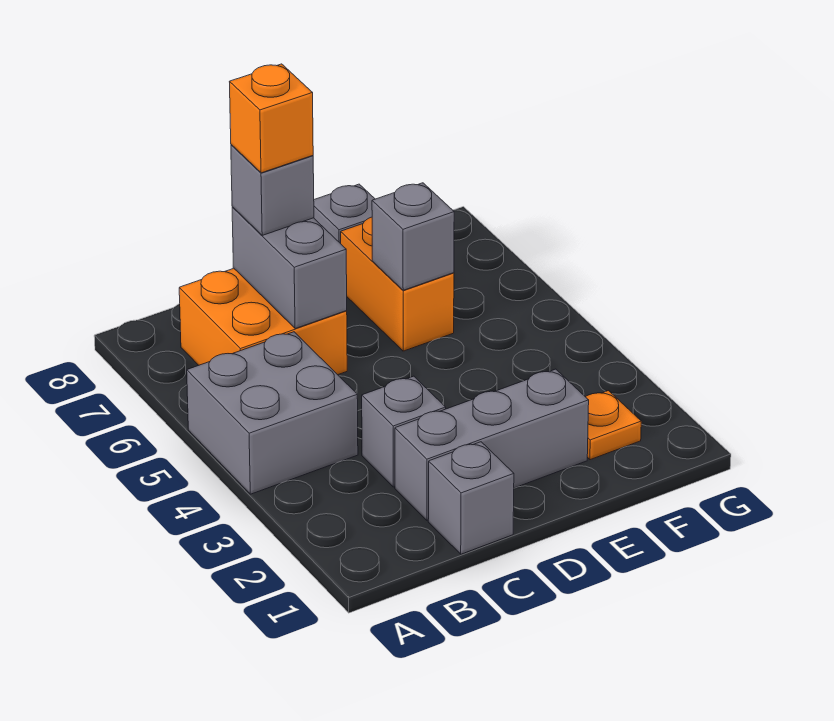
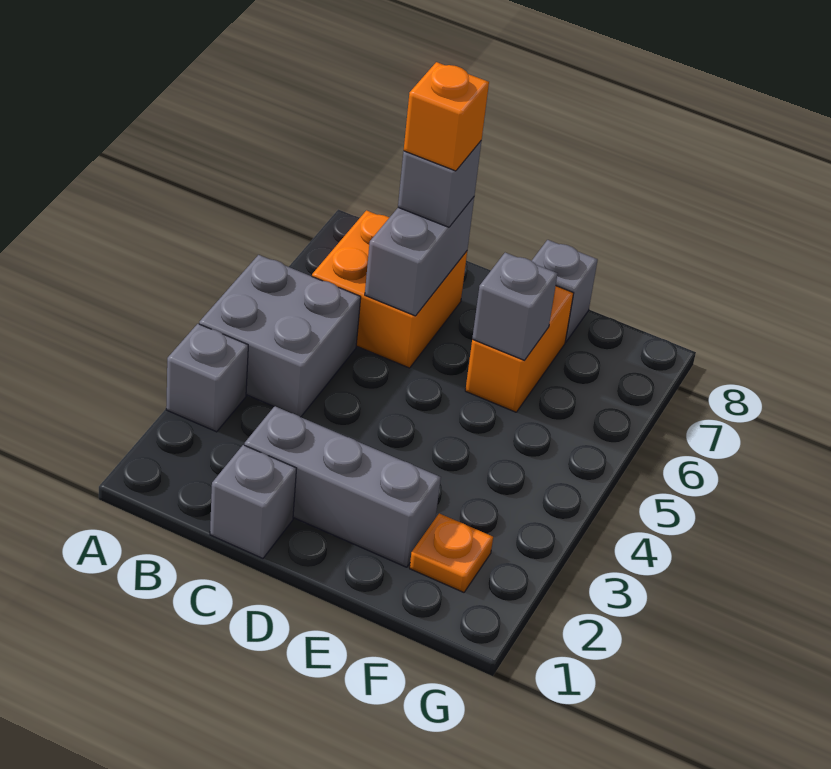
grey 1x1 brick [362,376,446,487] -> grey 1x1 brick moved to [166,324,248,432]

